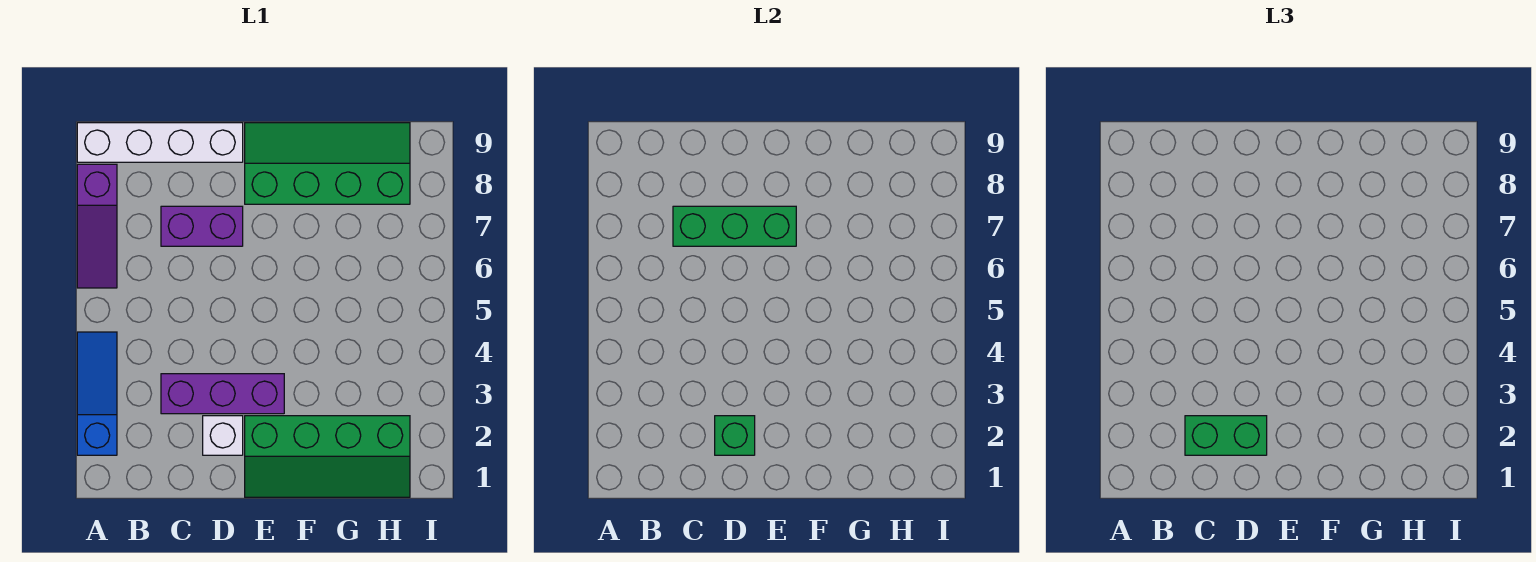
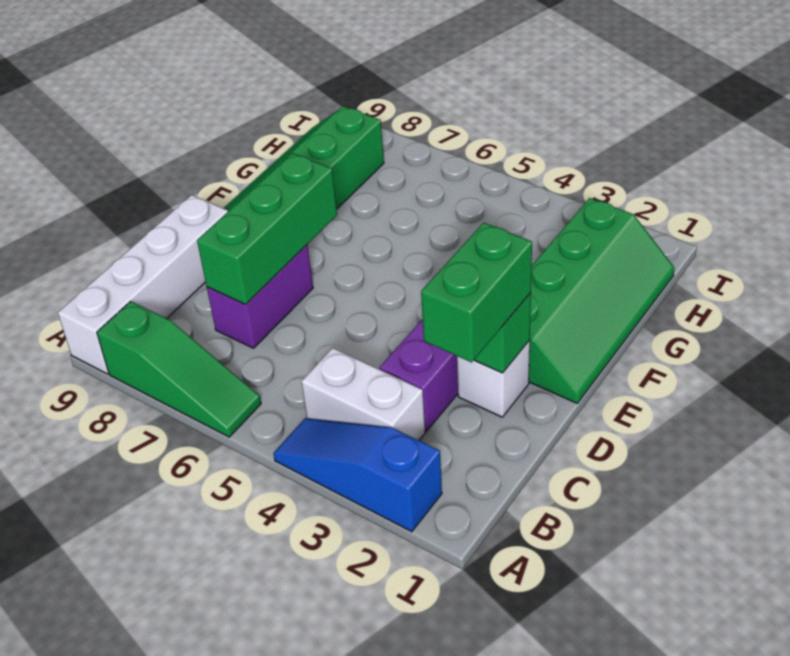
purple 1x3 slope [77,164,117,288] -> green 1x3 slope [97,301,261,437]
none -> white 1x2 brick [301,348,425,440]

